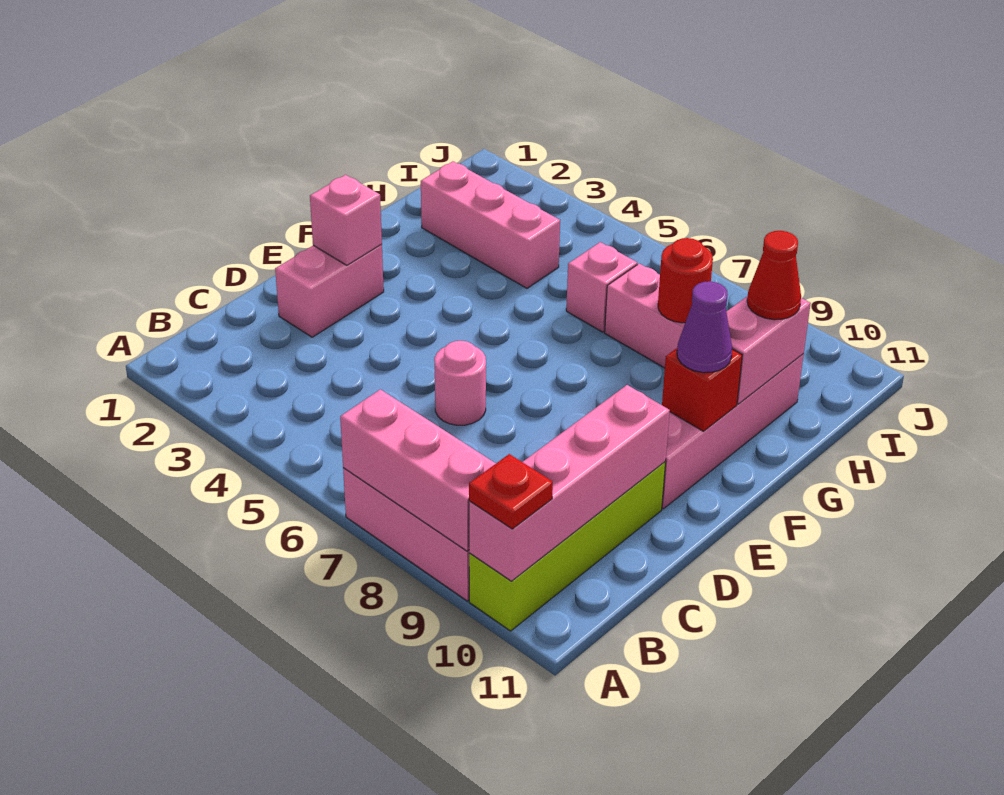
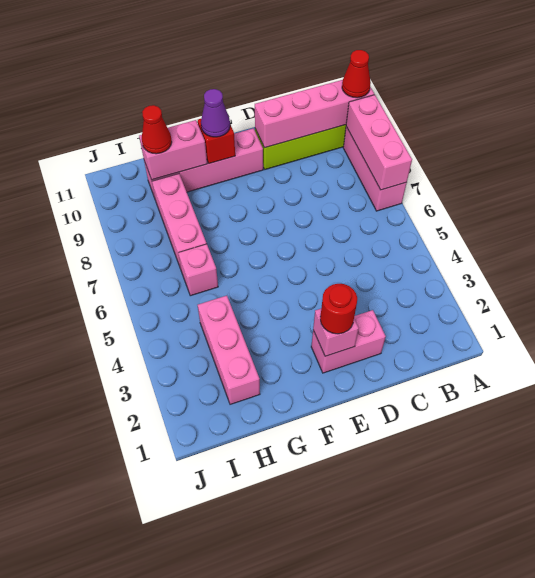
red 1x1 plate [469,454,553,529] -> red 1x1 cone [342,50,371,98]
pink 1x1 round brick [434,341,486,425] -> none
red 1x1 round brick [658,238,713,323] -> red 1x1 round brick moved to [320,284,357,334]

